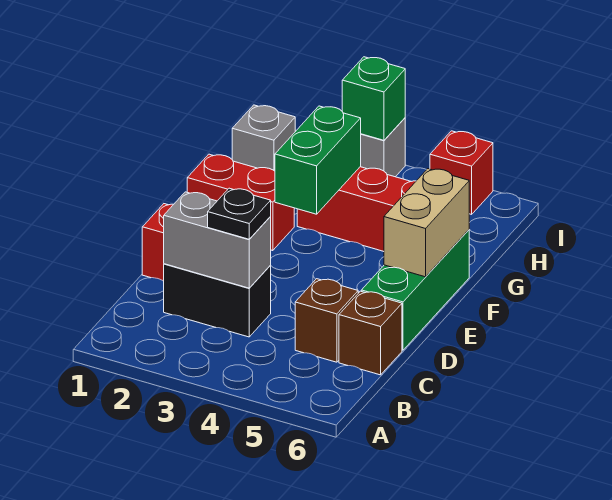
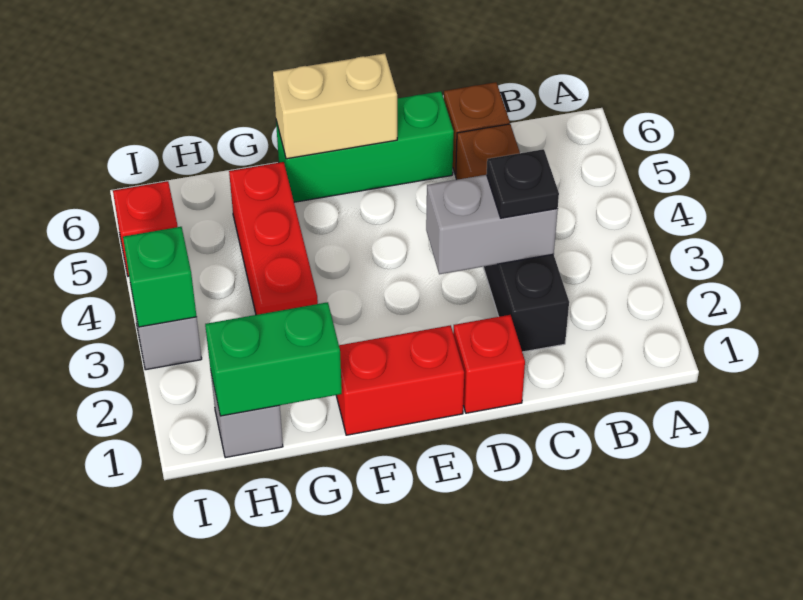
grey 1x2 brick [164,192,271,288] -> grey 1x2 brick turned to [426,175,558,274]
red 1x2 brick [187,154,294,251] -> red 1x2 brick turned to [336,325,464,435]
green 1x2 brick [275,106,361,214] -> green 1x2 brick moved to [205,302,342,416]

